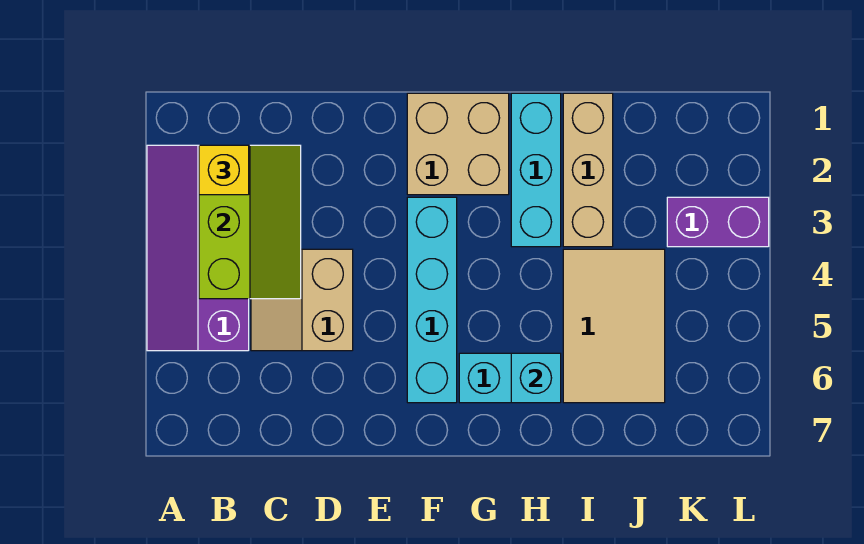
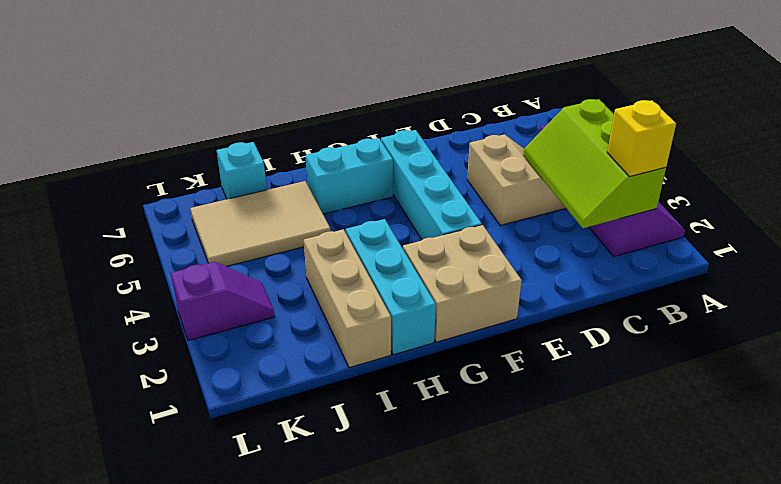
cyan 1x1 brick [511,353,561,403] -> cyan 1x1 brick moved to [217,142,267,199]
tan 2x3 tile [563,249,665,403] -> tan 2x3 tile turned to [190,181,330,267]
purple 1x2 brick [667,197,769,247] -> purple 1x2 slope [171,262,274,340]

